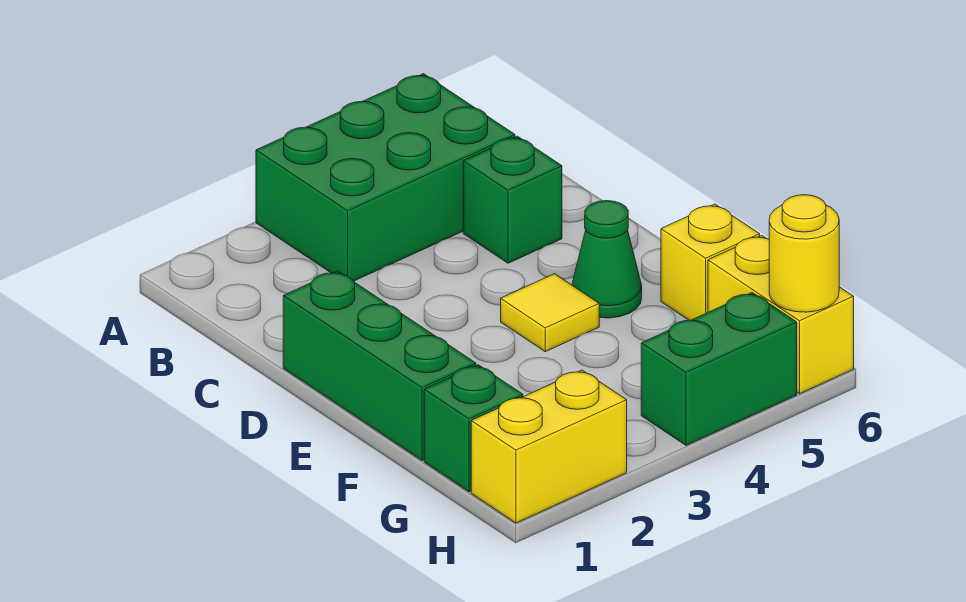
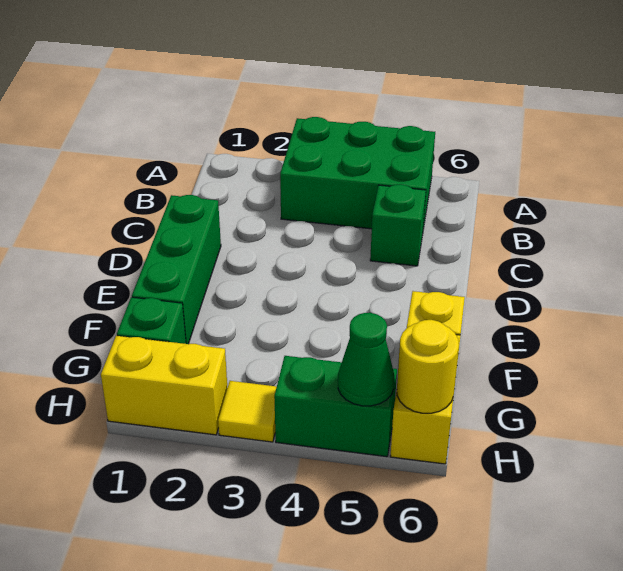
yellow 1x1 tile [501,274,599,352] -> yellow 1x1 tile moved to [218,381,277,442]
green 1x1 cone [572,201,642,318] -> green 1x1 cone moved to [338,313,394,406]

